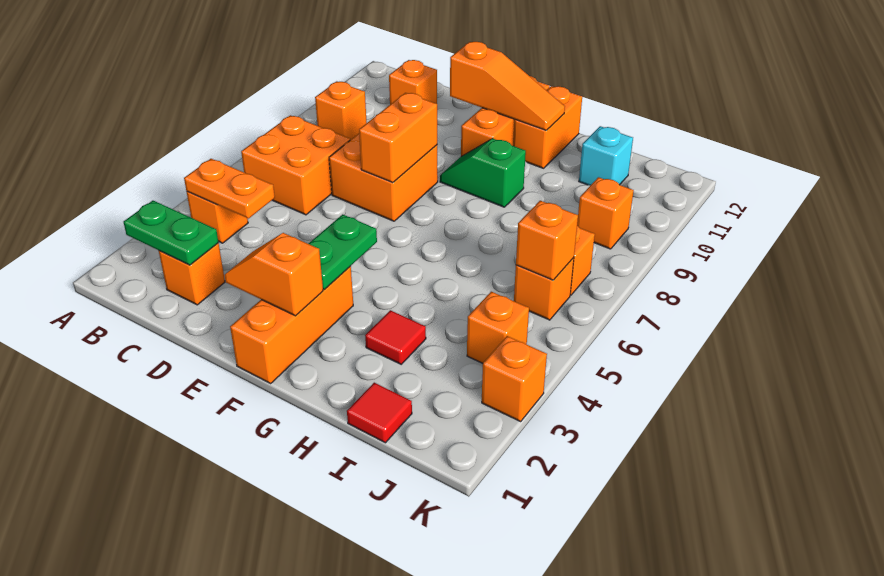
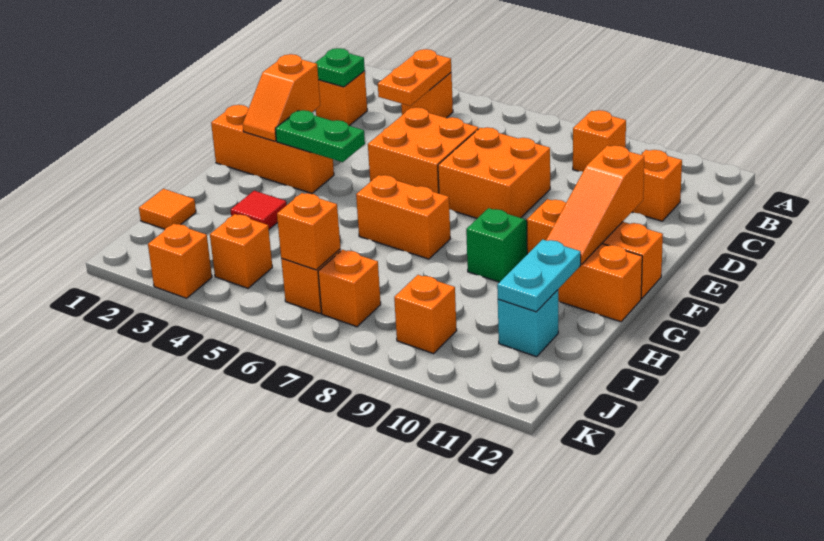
green 1x2 plate [124,201,218,265] -> green 1x1 plate [315,48,365,87]
orange 2x2 brick [241,115,350,215] -> orange 2x2 brick moved to [368,108,478,193]
orange 1x2 slope [224,233,323,316] -> orange 1x2 slope turned to [243,54,320,141]
orange 1x2 brick [359,93,437,182] -> orange 1x2 brick moved to [356,175,451,259]
none -> cyan 1x2 plate [497,239,581,312]
red 1x1 tile [347,383,412,443] -> orange 1x1 tile [139,189,196,229]

